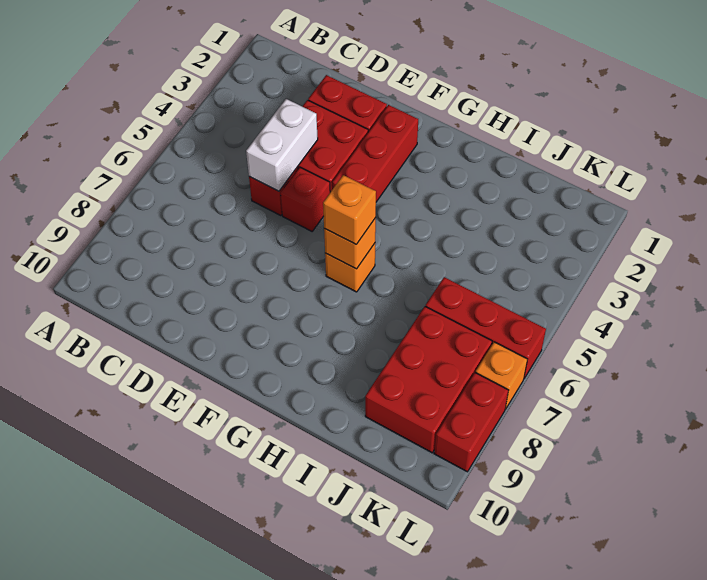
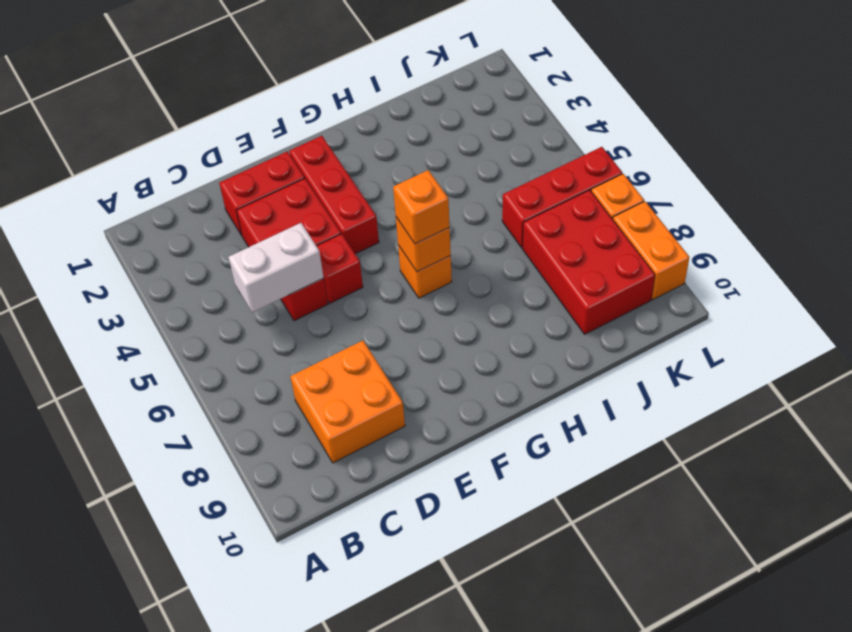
none -> orange 2x2 brick [290,341,405,463]
white 1x2 brick [246,99,318,191] -> white 1x2 brick turned to [229,223,324,312]
red 1x2 brick [434,373,508,472] -> orange 1x2 brick [613,201,689,299]

